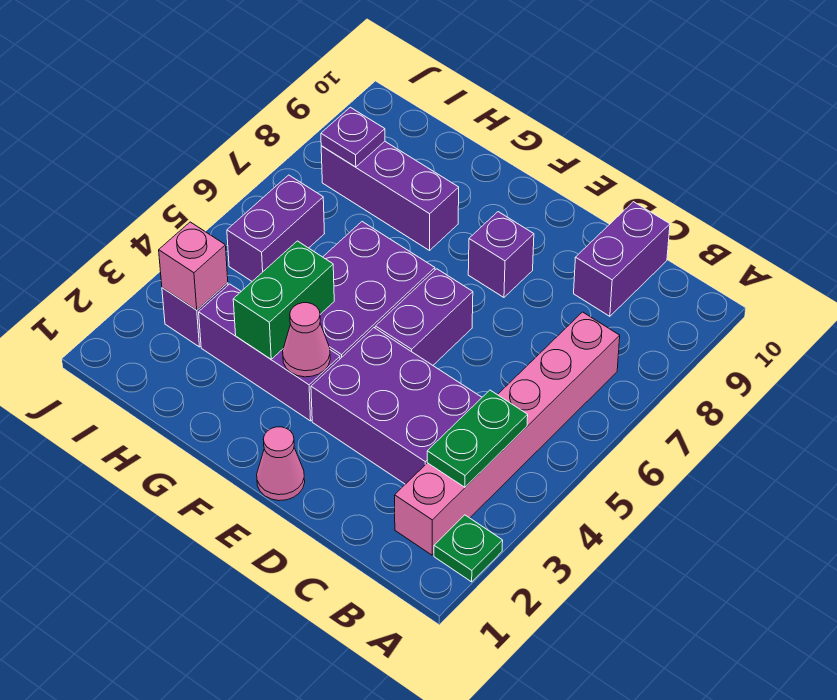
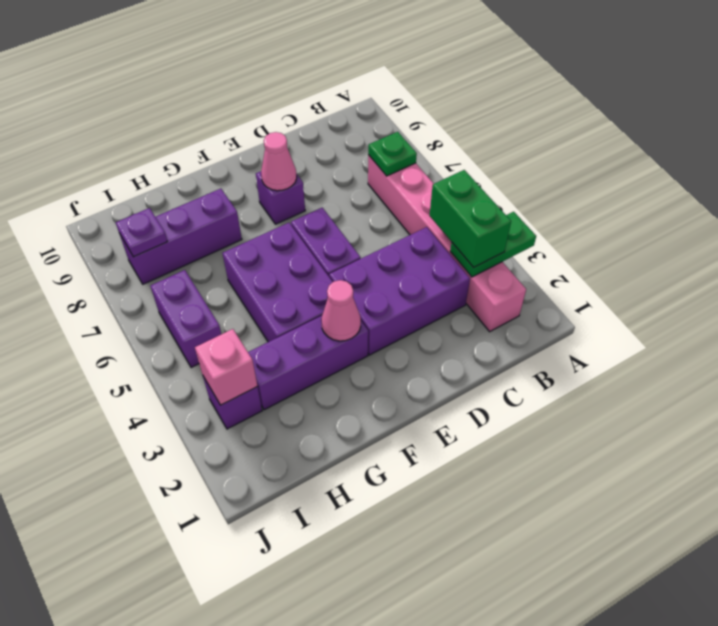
green 1x1 plate [434,515,503,582] -> green 1x1 plate moved to [368,132,417,176]
green 1x2 plate [427,390,528,487] -> green 1x2 plate turned to [450,212,536,277]
purple 1x2 brick [574,202,670,316] -> none
pink 1x1 cone [257,427,305,501] -> pink 1x1 cone moved to [261,132,297,191]
green 1x2 brick [233,241,334,359] -> green 1x2 brick moved to [430,170,511,268]

